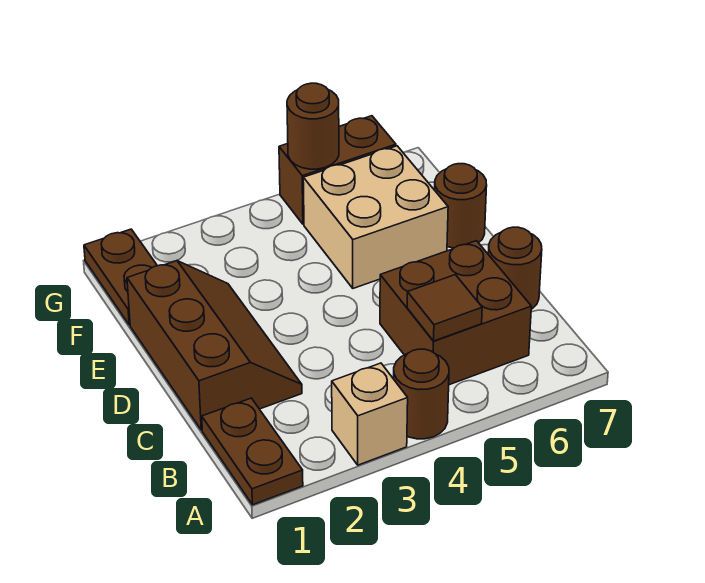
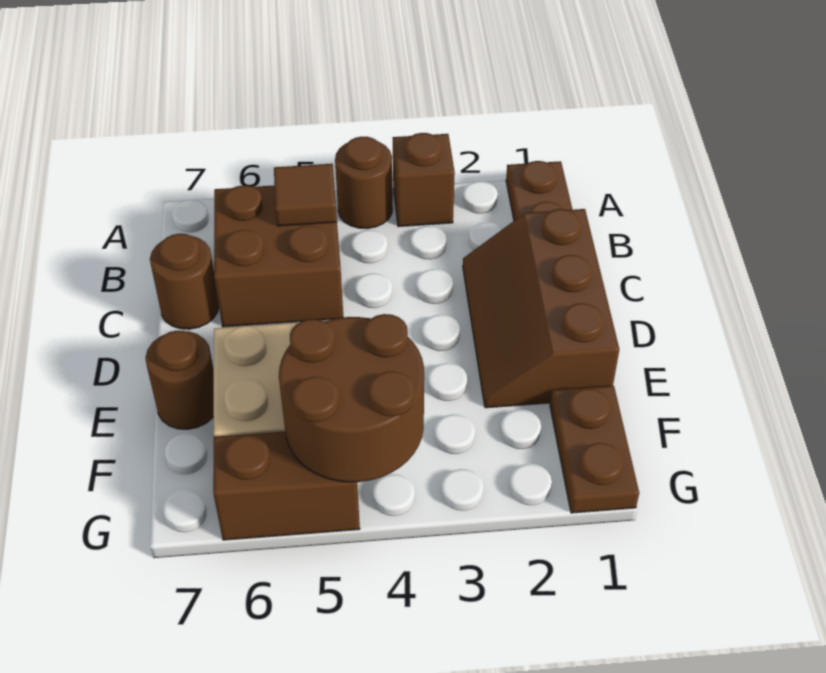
tan 1x1 brick [332,363,408,465] -> brown 1x1 brick [393,133,455,227]
brown 1x1 round brick [287,83,339,169] -> brown 2x2 round brick [279,314,424,482]

